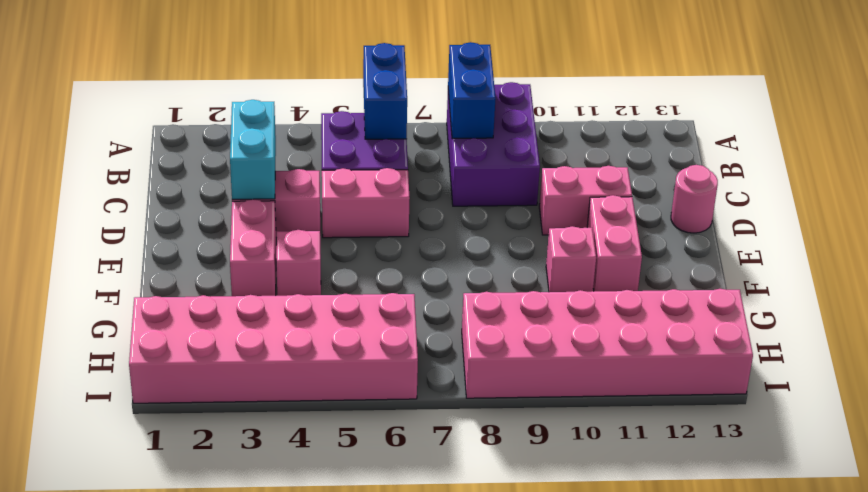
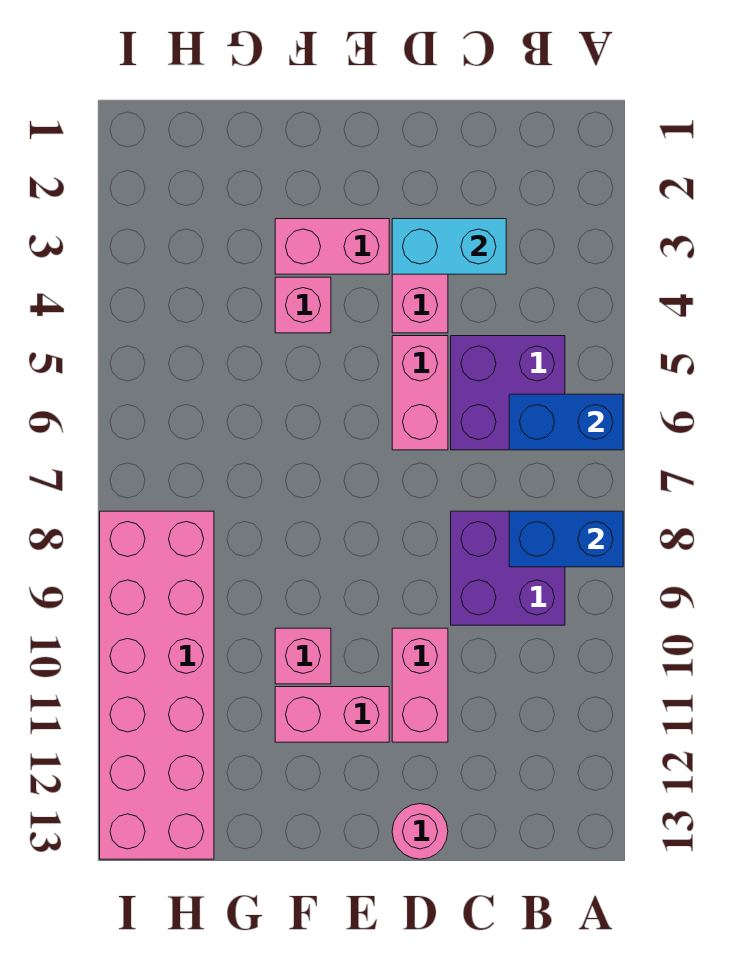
purple 2x3 brick [447,82,540,206] -> purple 2x2 brick [451,511,565,625]
pink 2x6 brick [129,293,418,403] -> none

